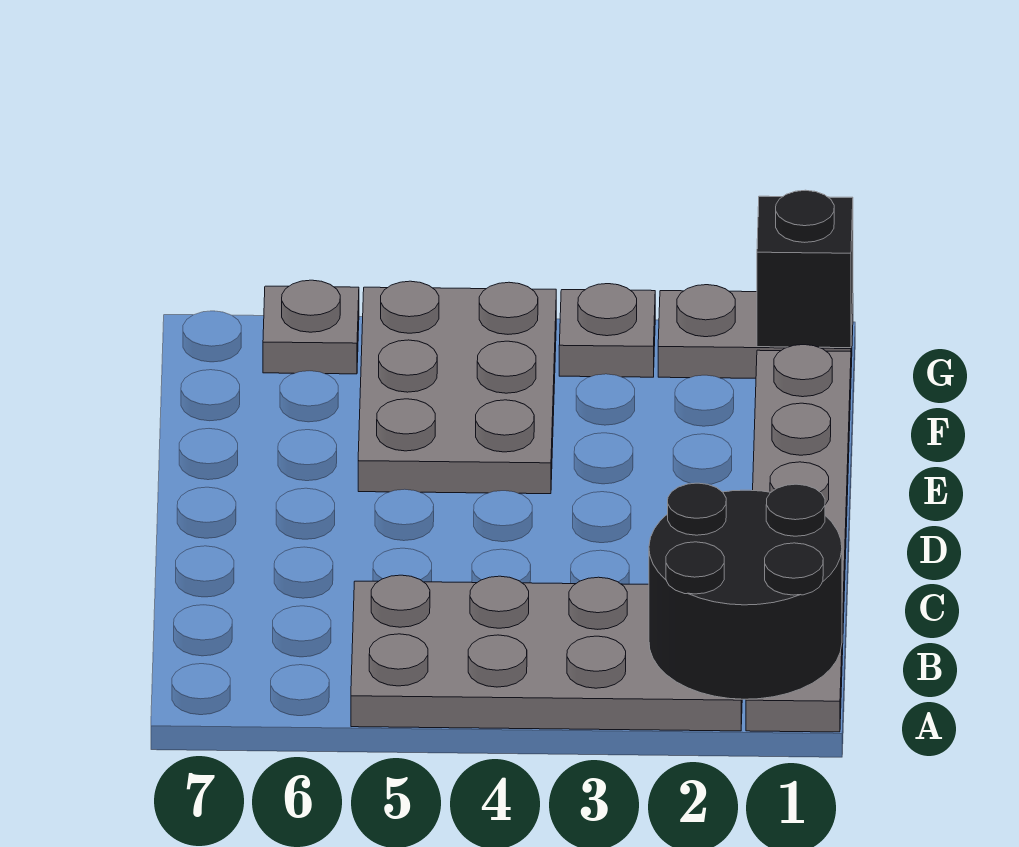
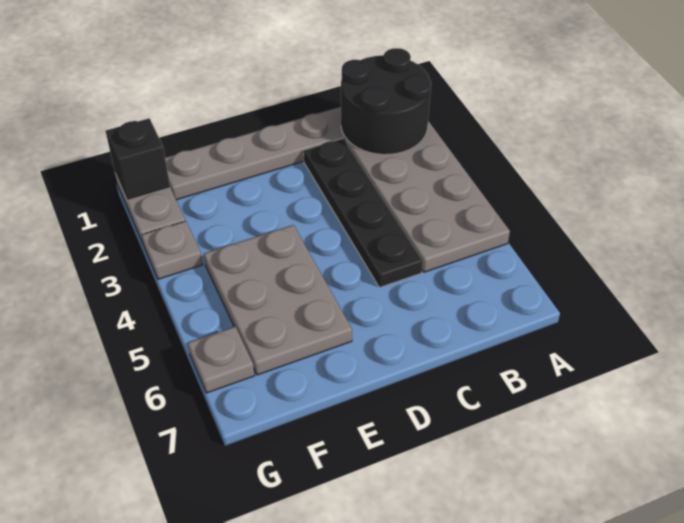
none -> black 1x4 plate [304,138,423,288]
grey 2x3 plate [358,281,556,494] -> grey 2x3 plate turned to [204,225,352,375]

